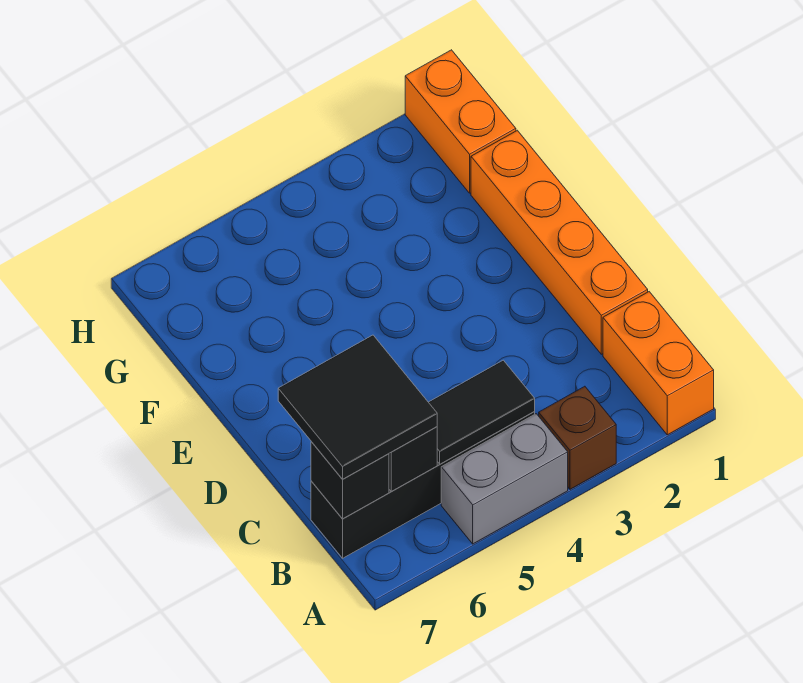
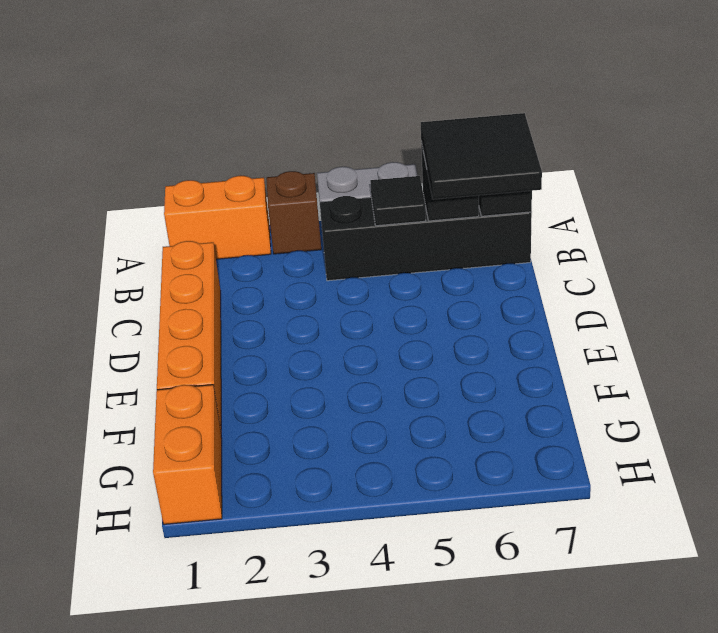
orange 1x2 brick [603,292,714,435] -> orange 1x2 brick turned to [164,176,271,259]
black 1x2 tile [429,360,535,464] -> black 1x1 tile [370,176,426,226]

